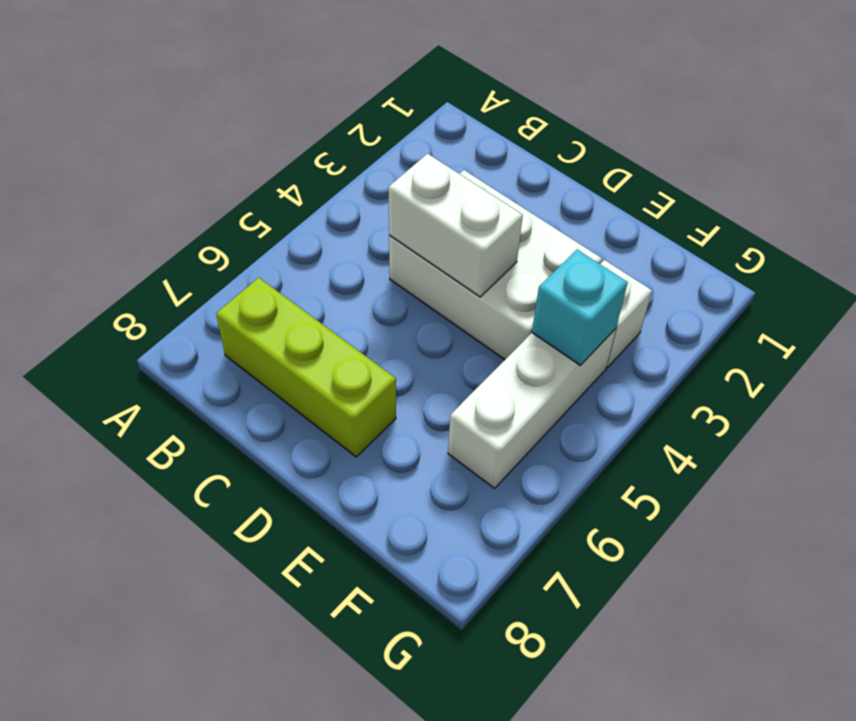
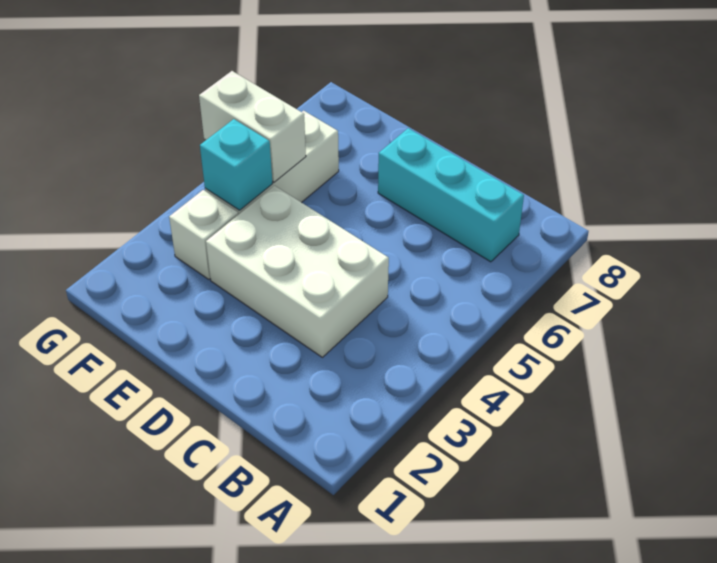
lime 1x3 brick [216,278,396,457] -> cyan 1x3 brick [378,128,524,262]
white 1x2 brick [388,154,523,297] -> white 1x2 brick moved to [199,71,306,182]

